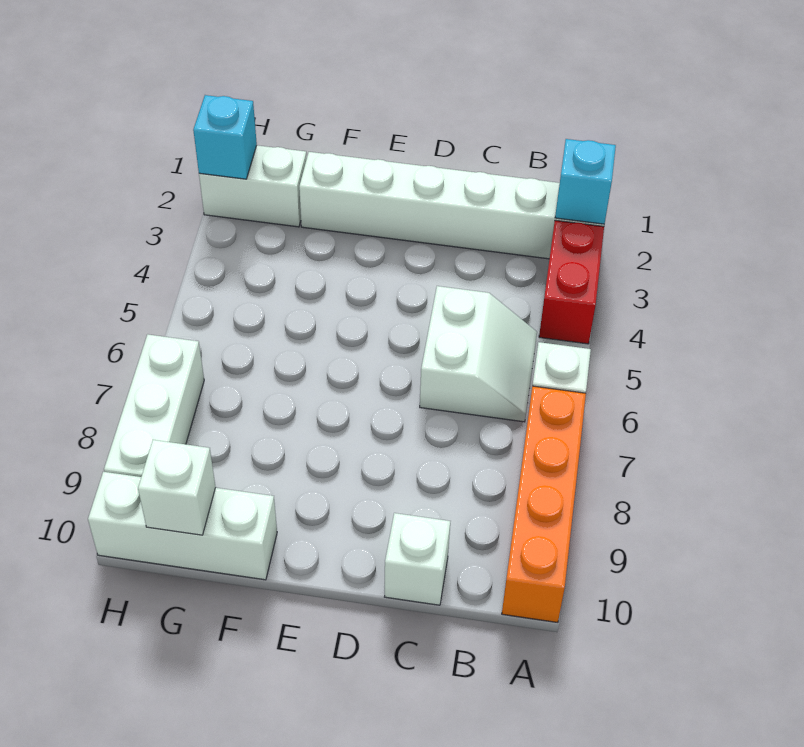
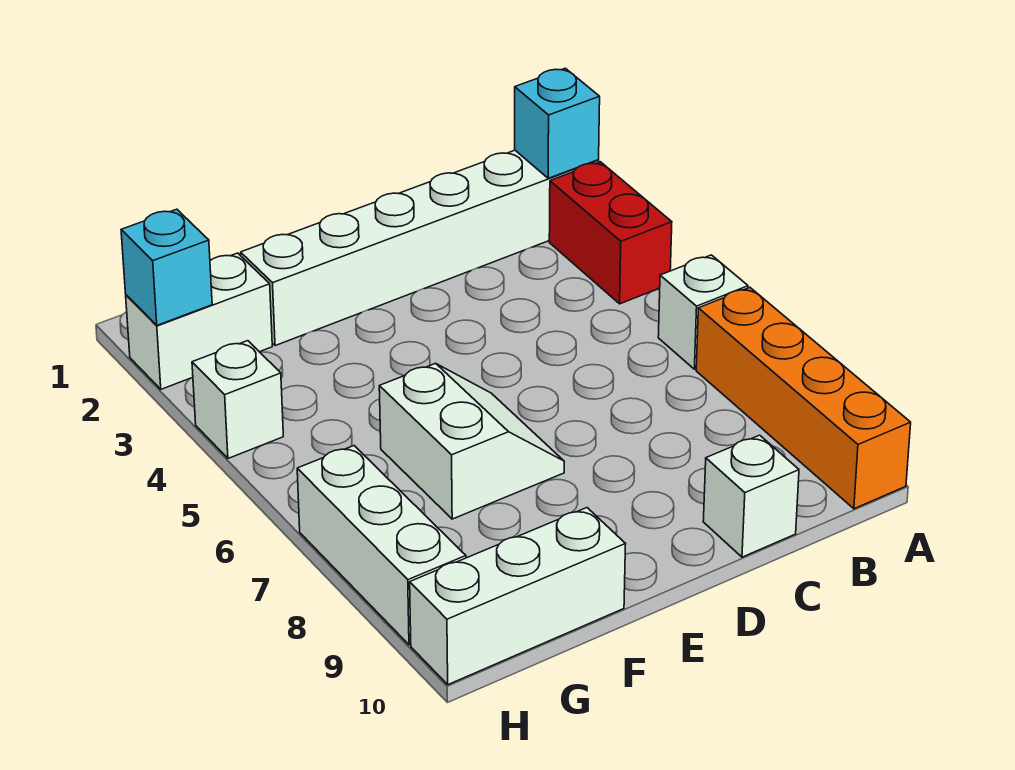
white 2x2 slope [420,286,537,422] -> white 2x2 slope moved to [379,363,564,519]
white 1x1 brick [138,440,216,535] -> white 1x1 brick moved to [192,341,283,458]

